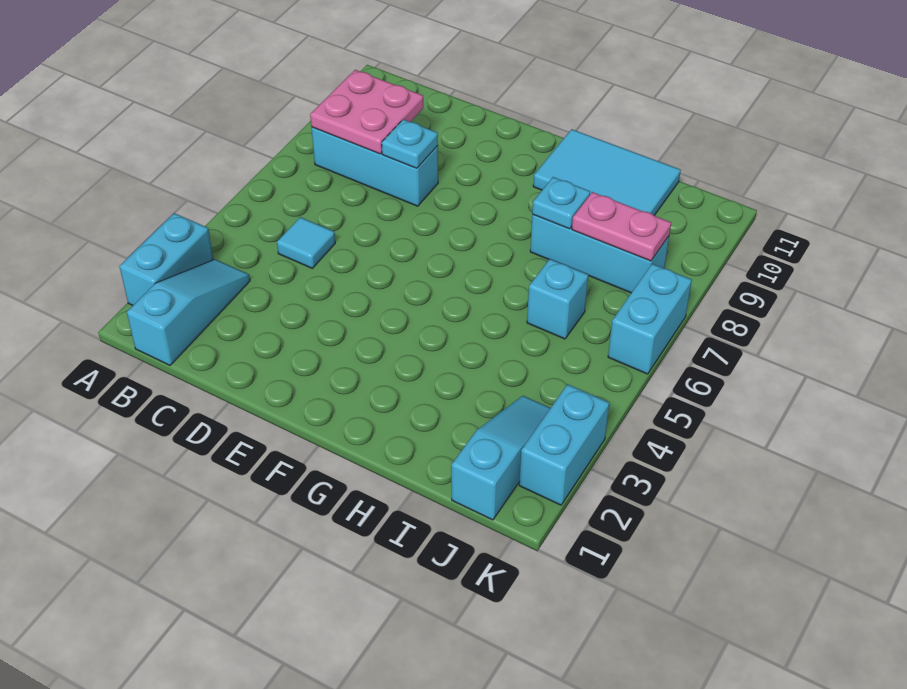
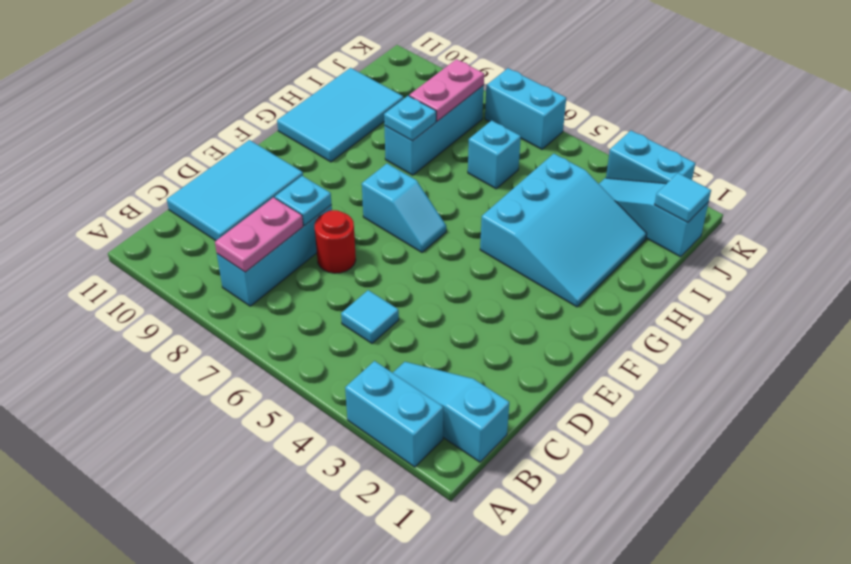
pink 2x2 plate [310,70,424,154] -> pink 1x2 plate [215,198,303,272]
none -> cyan 2x3 tile [167,140,303,241]
none -> red 1x1 round brick [315,210,356,273]
none -> cyan 1x2 slope [362,164,446,252]
none -> cyan 3x3 slope [480,154,647,307]
none -> cyan 1x1 tile [655,173,711,223]

